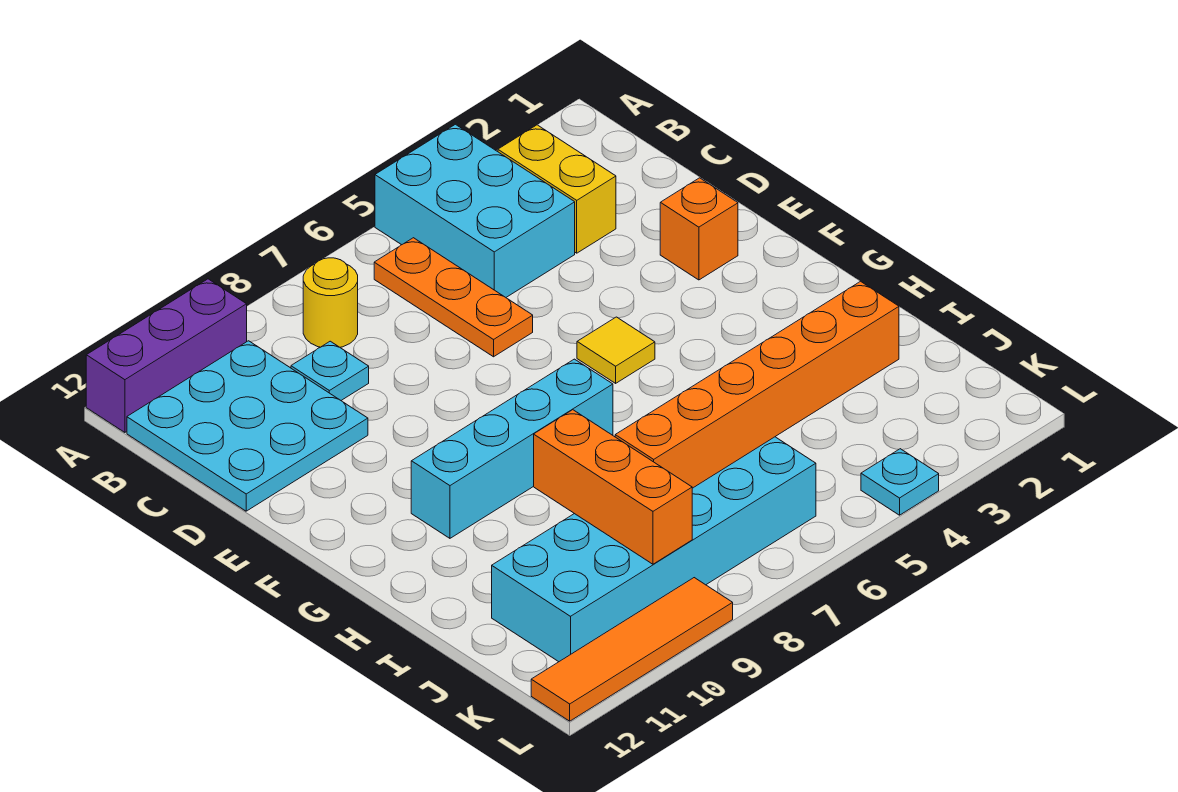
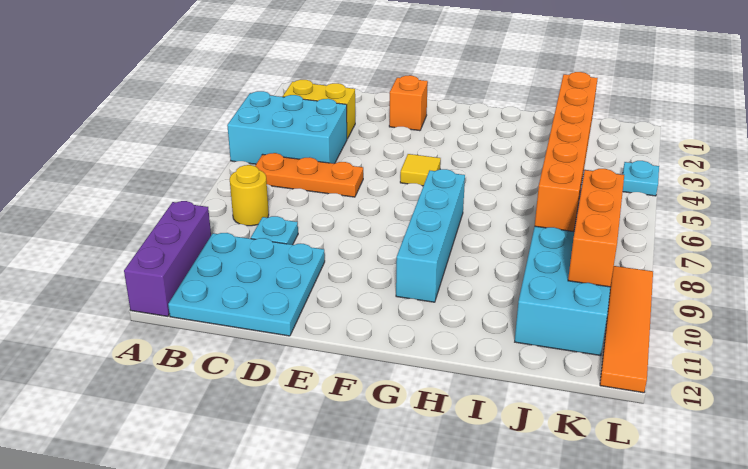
orange 1x3 brick [534,410,692,564] -> orange 1x3 brick turned to [568,169,624,287]

